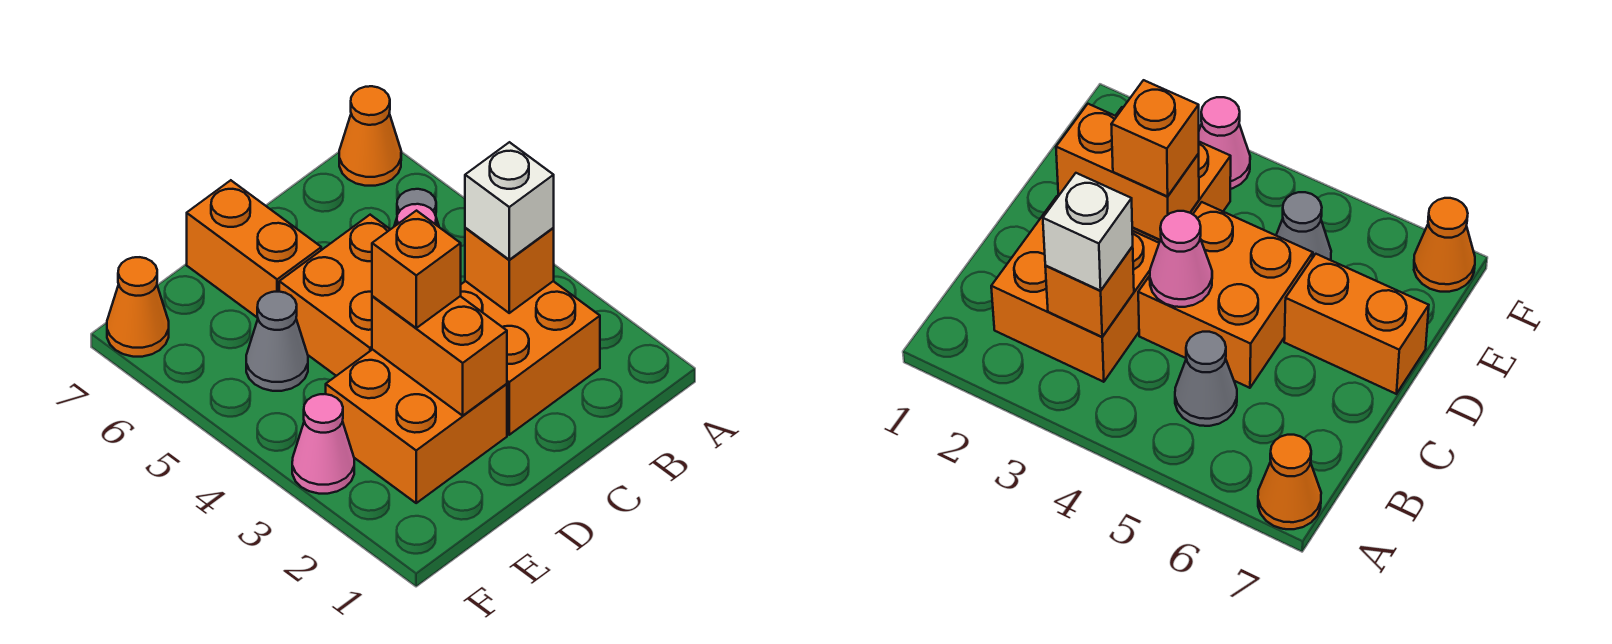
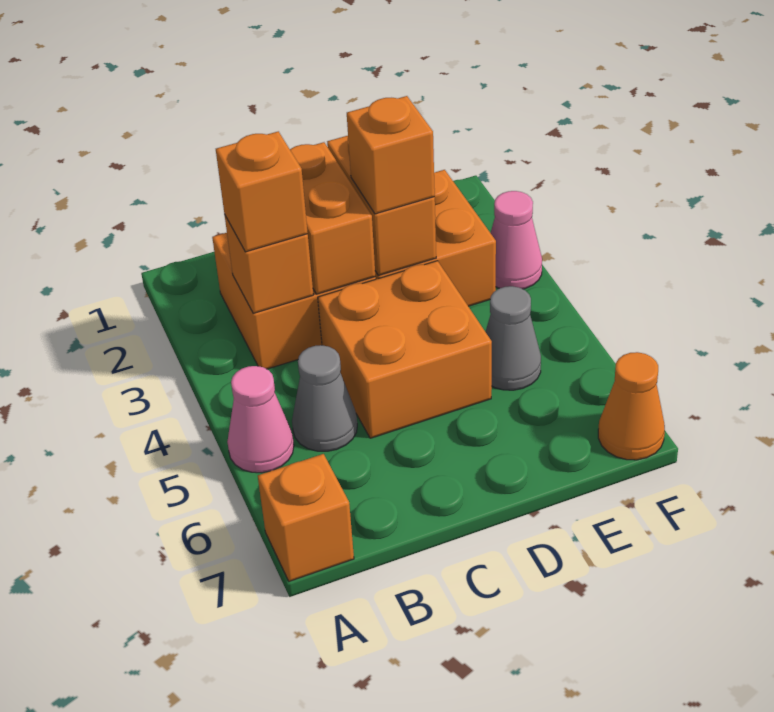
orange 1x1 cone [339,86,401,186] -> orange 1x1 brick [258,454,354,581]
white 1x1 brick [465,142,554,260] -> orange 1x1 brick [216,131,308,252]
pink 1x1 cone [1150,211,1212,307] -> pink 1x1 cone moved to [227,366,294,473]
orange 1x2 brick [187,180,321,318] -> orange 1x2 brick moved to [290,142,375,294]

